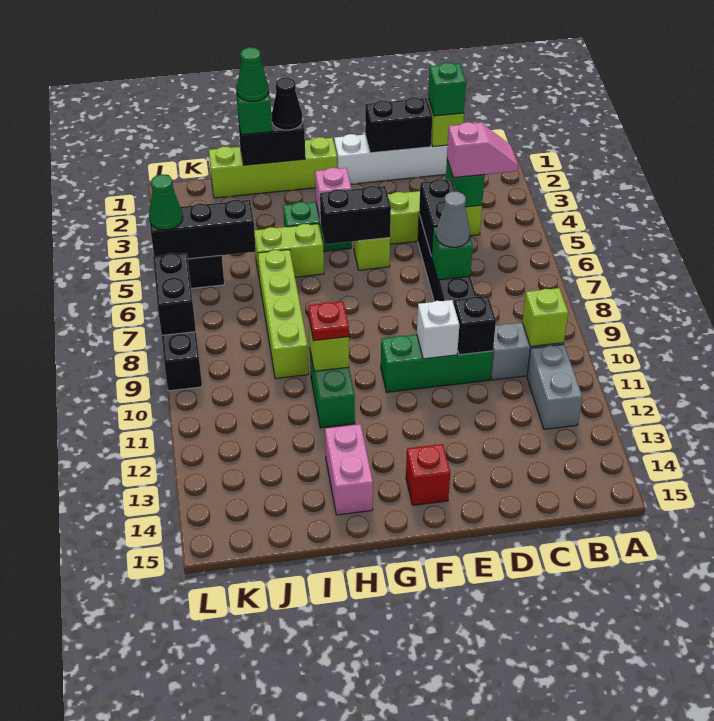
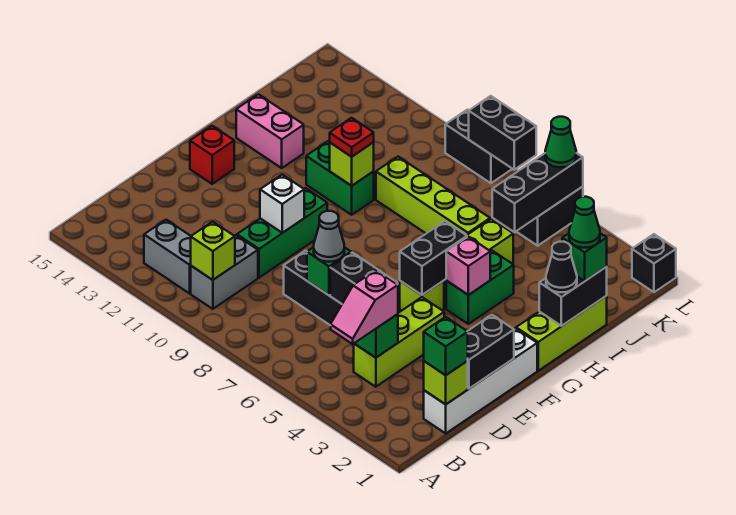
black 1x1 brick [454,296,496,355] -> black 1x1 brick moved to [632,234,676,292]
lime 1x4 brick [209,137,337,198] -> lime 1x3 brick [516,296,607,371]

